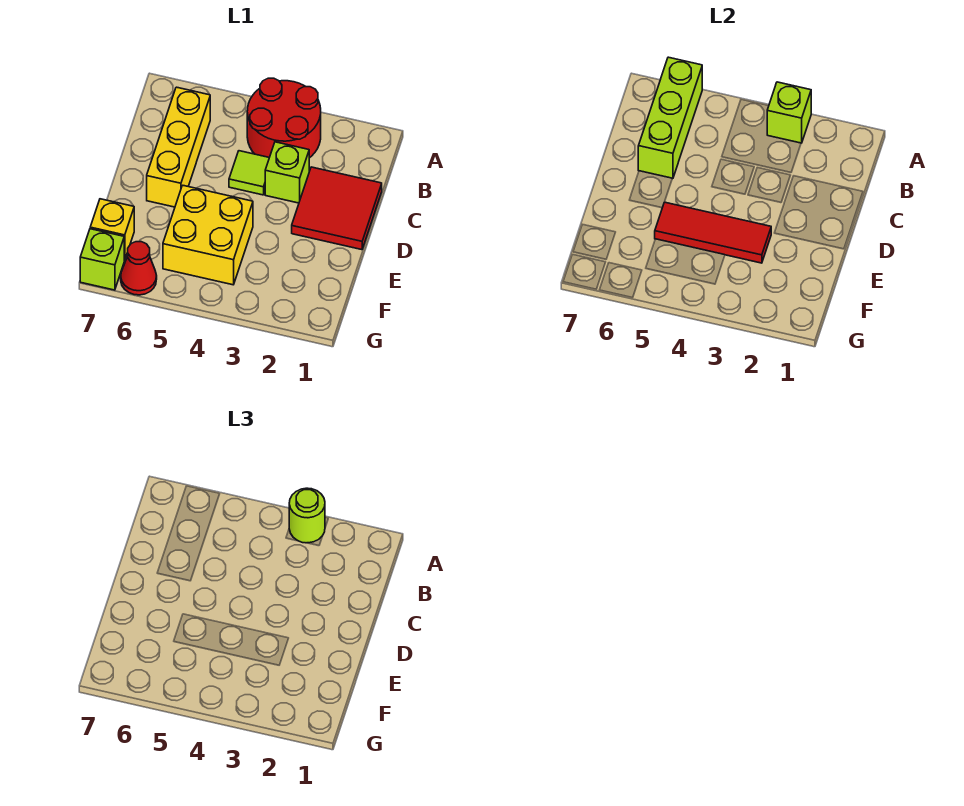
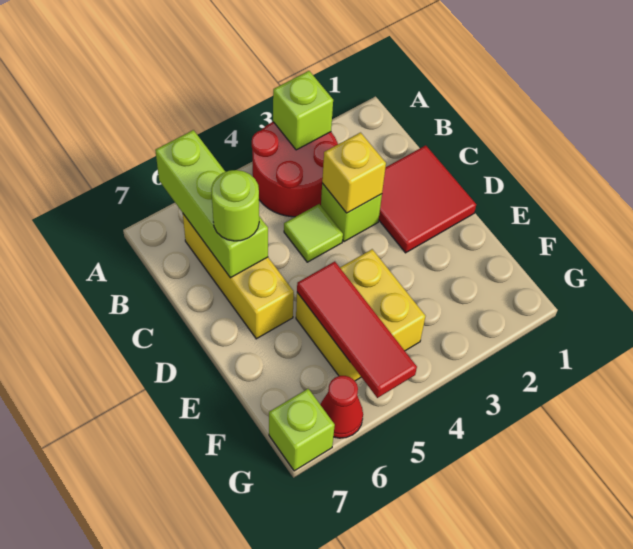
lime 1x1 round brick [289,488,325,543] -> lime 1x1 round brick moved to [211,170,259,241]
red 1x3 tile [655,202,771,263] -> red 1x3 tile turned to [297,261,417,398]
yellow 1x1 brick [90,199,134,260] -> yellow 1x1 brick moved to [322,133,386,213]

